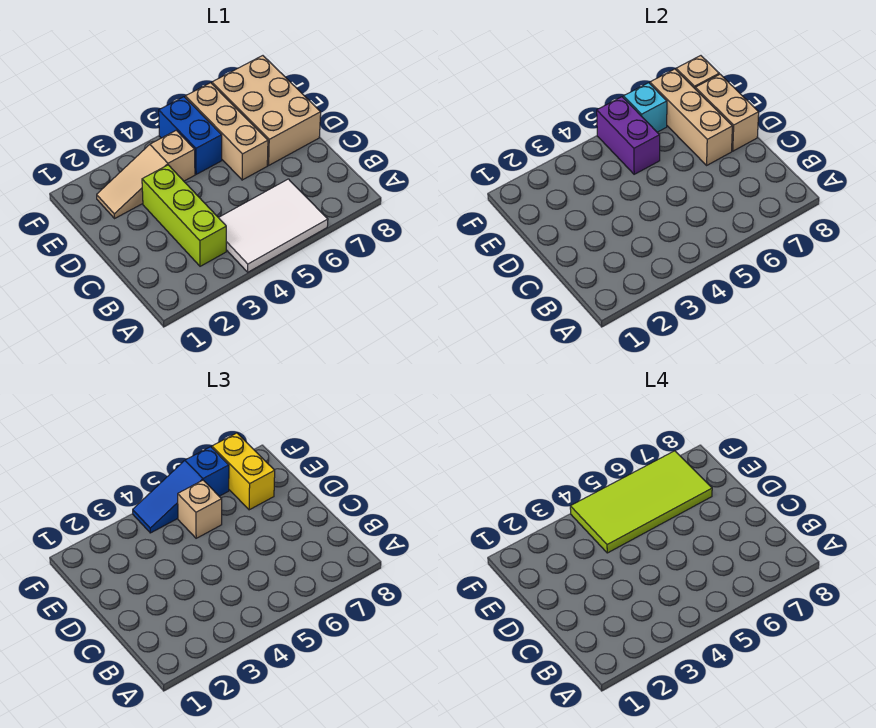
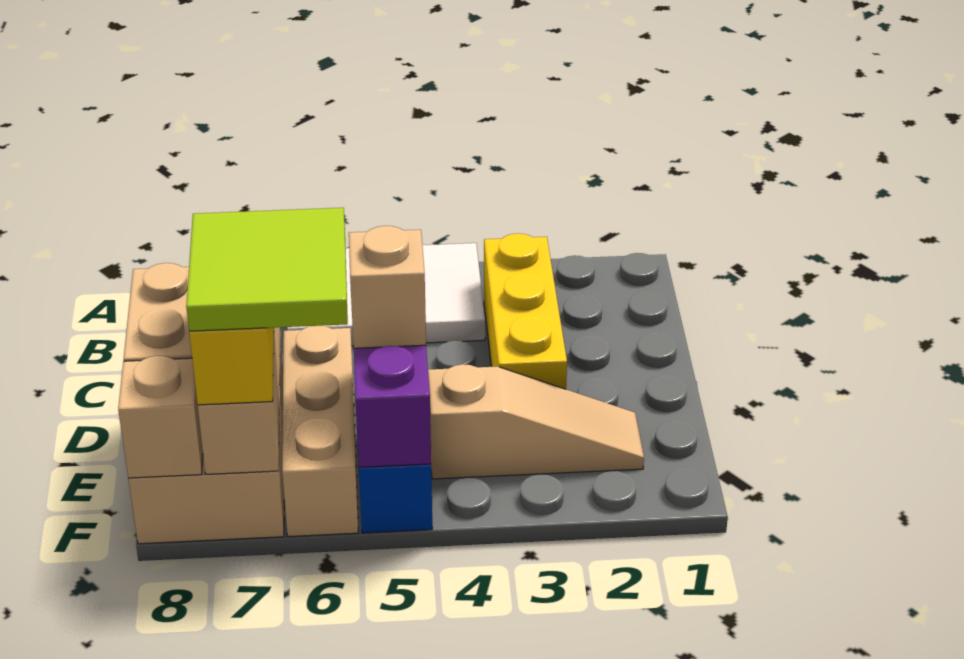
lime 1x3 brick [142,165,226,266] -> yellow 1x3 brick [484,234,567,389]
lime 2x4 tile [570,451,712,553] -> lime 2x2 tile [186,208,348,331]
blue 1x3 slope [133,447,229,533] -> none
cyan 1x1 brick [623,83,667,132] -> none

